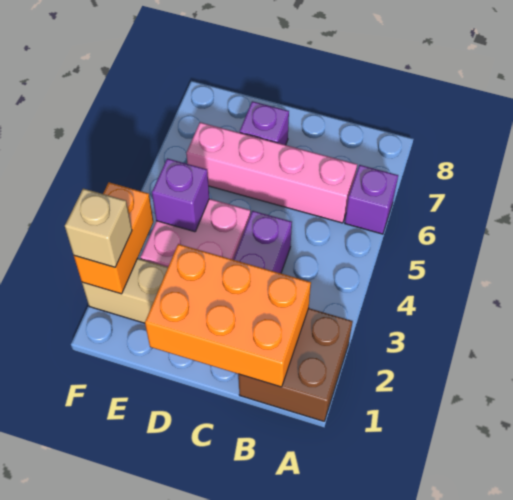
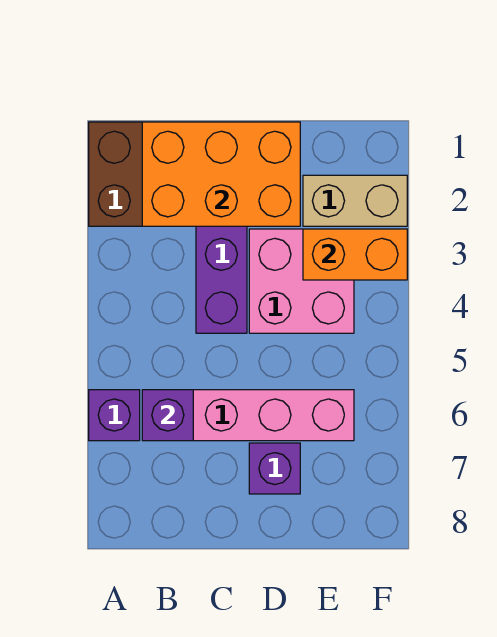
purple 1x1 brick [152,158,209,232] -> purple 1x1 brick moved to [142,390,193,441]
orange 1x2 brick [74,182,153,294] -> orange 1x2 brick turned to [303,229,407,280]
tan 1x1 brick [65,189,132,267] -> none

